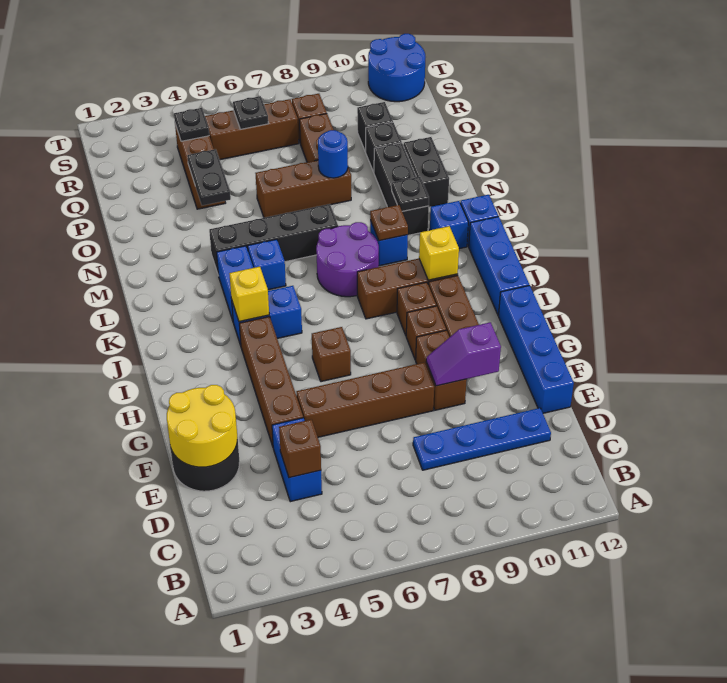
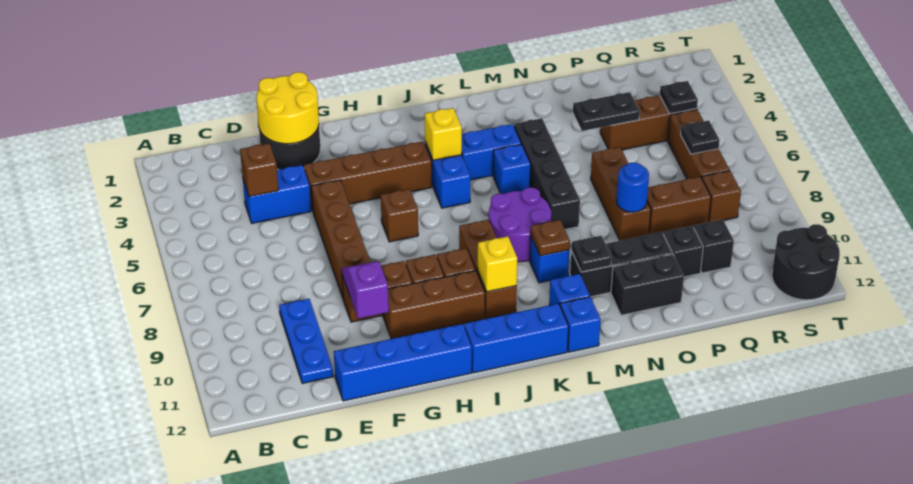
blue 1x4 plate [413,408,551,470] -> blue 1x3 plate [279,299,333,384]
blue 2x2 round brick [368,34,425,102] -> black 2x2 round brick [772,224,840,300]

